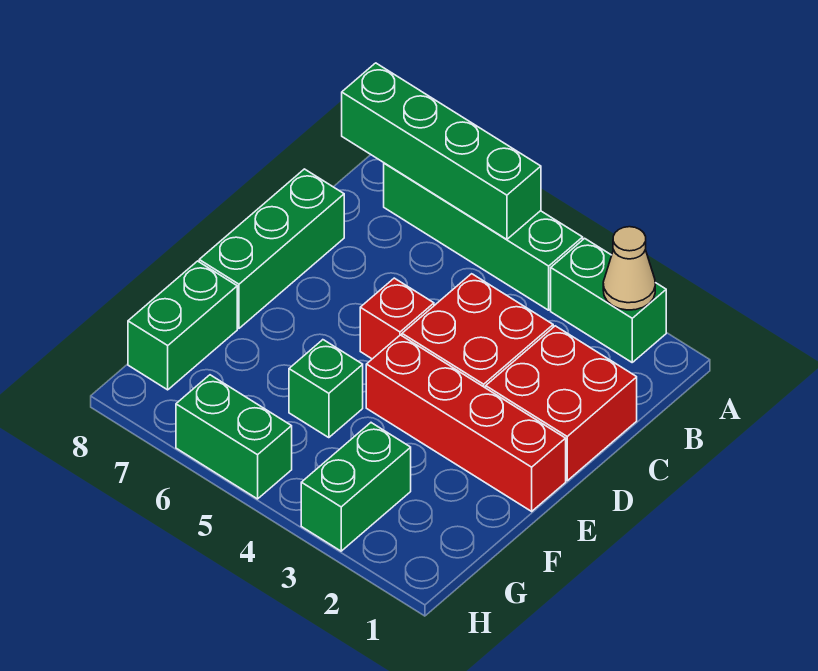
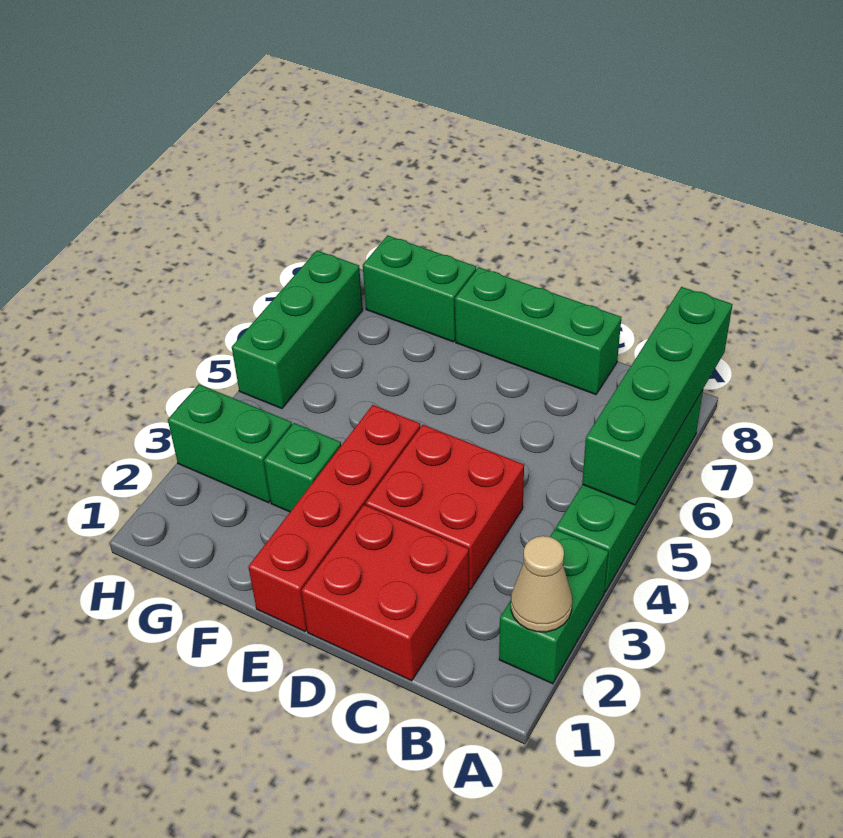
red 1x1 brick [360,278,434,359] -> none
green 1x1 brick [289,340,363,438] -> green 1x1 brick moved to [264,423,341,512]
green 1x2 brick [176,375,292,499] -> green 1x3 brick [232,250,363,409]

